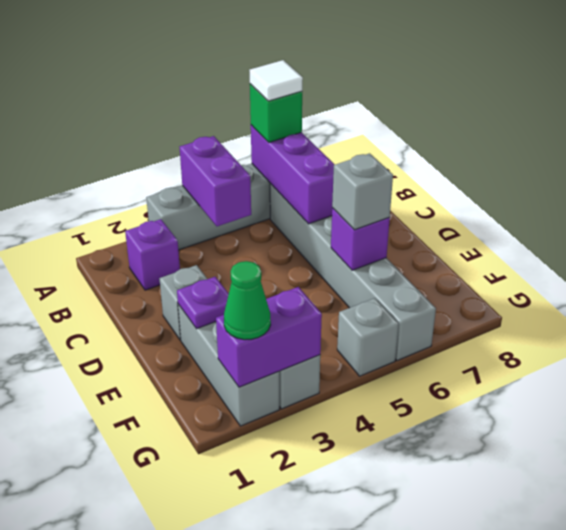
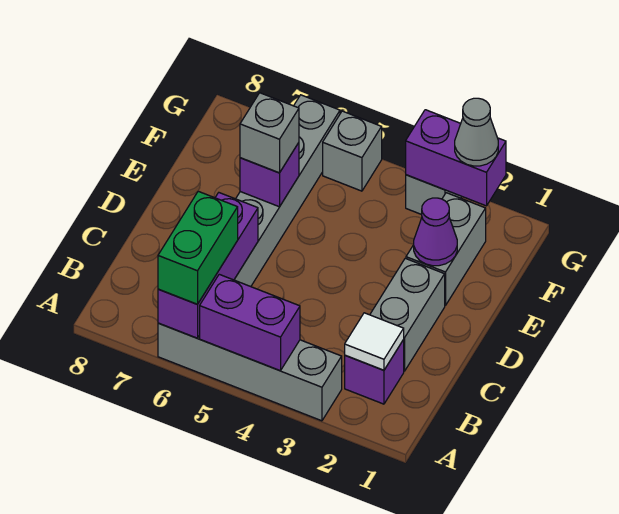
purple 1x2 brick [180,136,251,226] -> purple 1x2 brick turned to [200,274,300,371]
green 1x1 brick [250,84,302,142] -> green 1x2 brick [158,191,238,304]
white 1x1 tile [250,60,303,101] -> white 1x1 tile moved to [345,313,404,370]
grey 1x1 brick [159,265,207,340] -> grey 1x2 brick [370,258,445,371]
grey 1x3 brick [178,304,279,426] -> grey 1x2 brick [406,193,486,306]
purple 1x1 plate [177,277,229,329] -> purple 1x1 cone [414,198,457,266]
green 1x1 cone [224,261,271,340] -> grey 1x1 cone [455,98,498,166]

